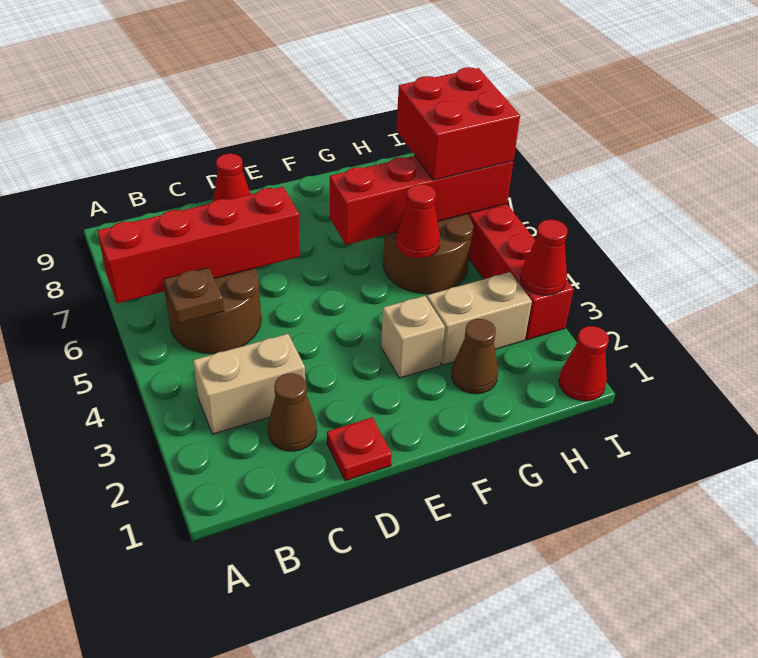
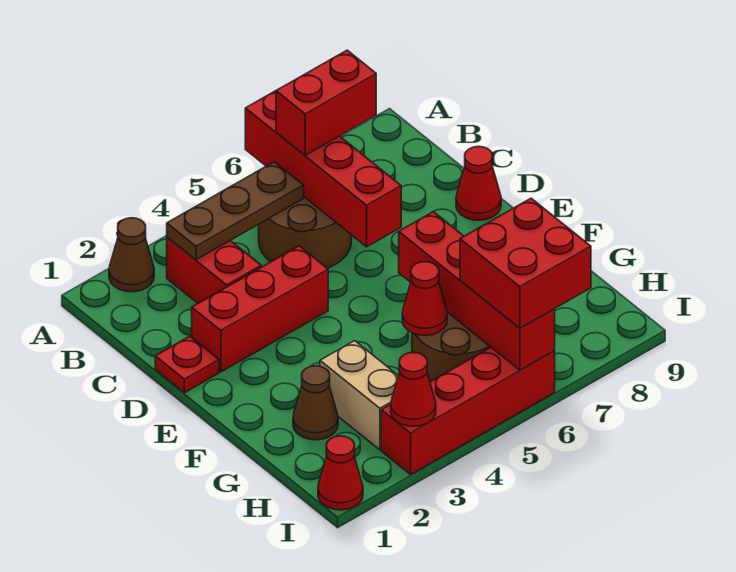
tan 1x2 brick [193,334,305,434] -> red 1x2 brick [167,237,261,303]
brown 1x1 plate [164,268,224,323] -> brown 1x3 plate [167,162,304,260]
none -> red 1x2 brick [276,50,376,155]
brown 1x1 cone [268,373,317,451] -> brown 1x1 cone moved to [109,218,154,292]
none -> red 1x3 brick [192,246,328,372]
tan 1x1 brick [381,296,445,378] -> none

